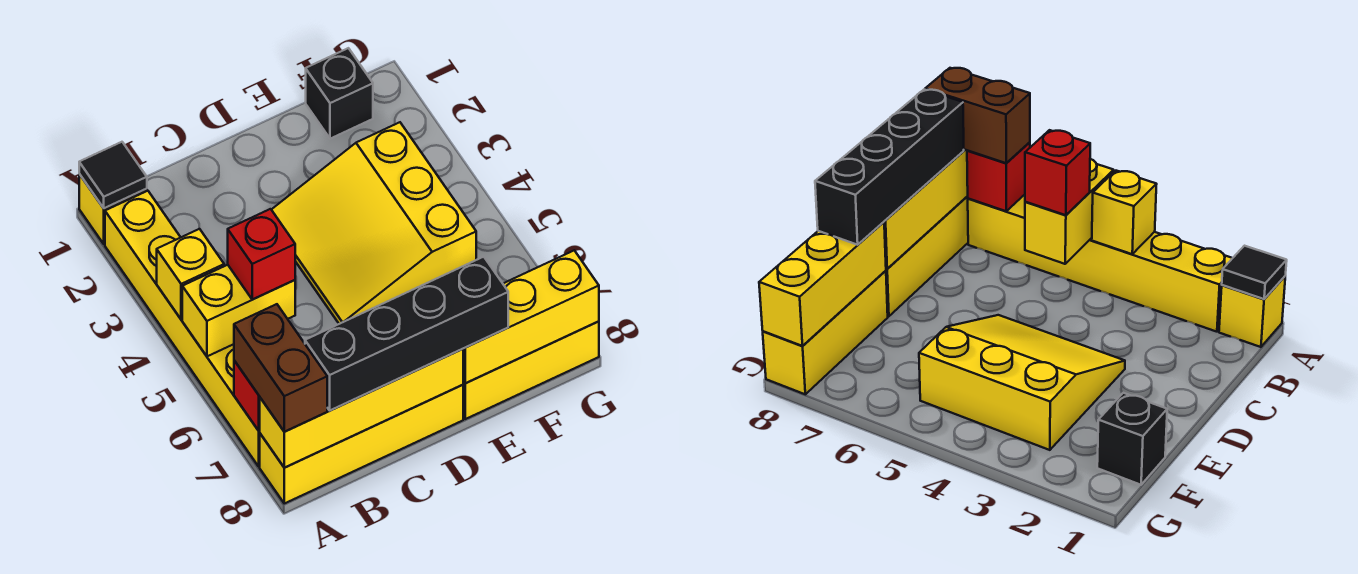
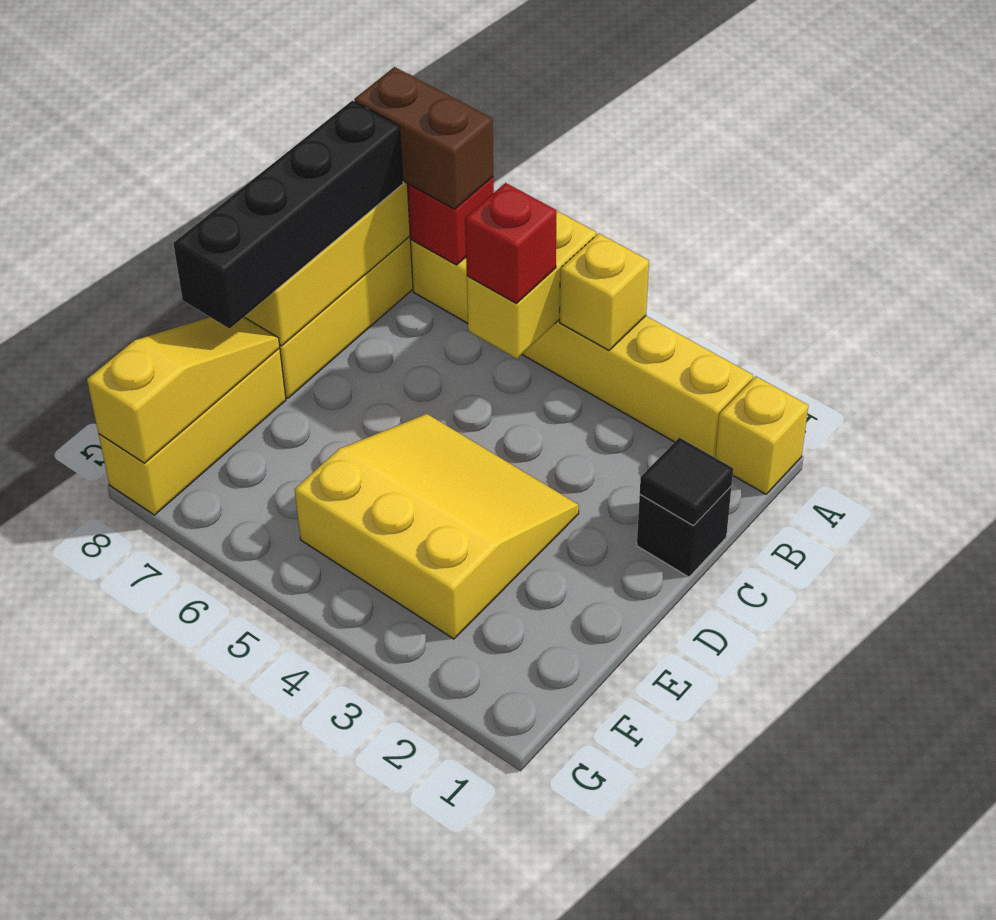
black 1x1 tile [79,142,147,208] -> black 1x1 tile moved to [640,438,733,526]
yellow 1x3 brick [463,251,599,383] -> yellow 1x3 slope [87,317,280,463]
black 1x1 brick [306,48,373,139] -> black 1x1 brick moved to [637,486,732,577]

